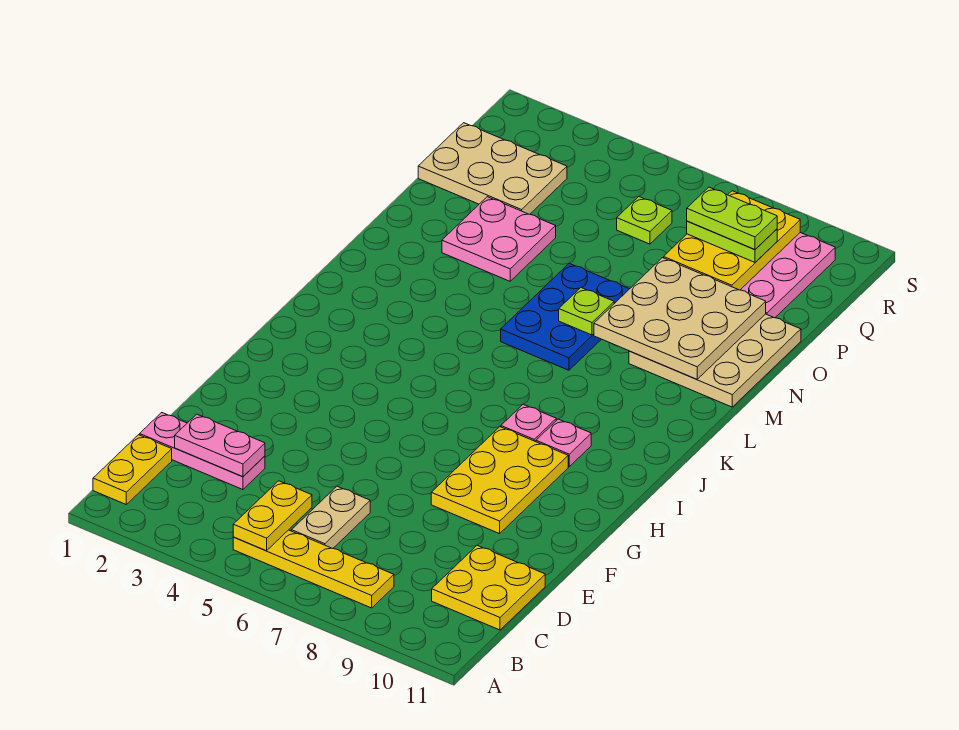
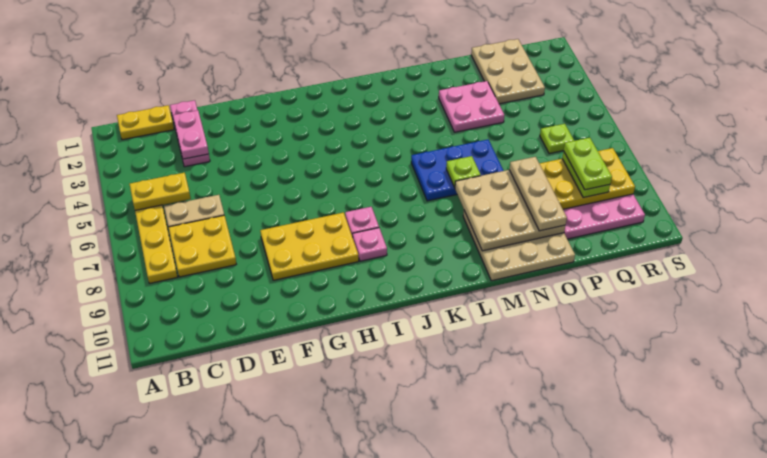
yellow 2x2 plate [432,545,545,630] -> yellow 2x2 plate moved to [169,215,236,277]
none -> tan 1x3 plate [509,157,567,231]

